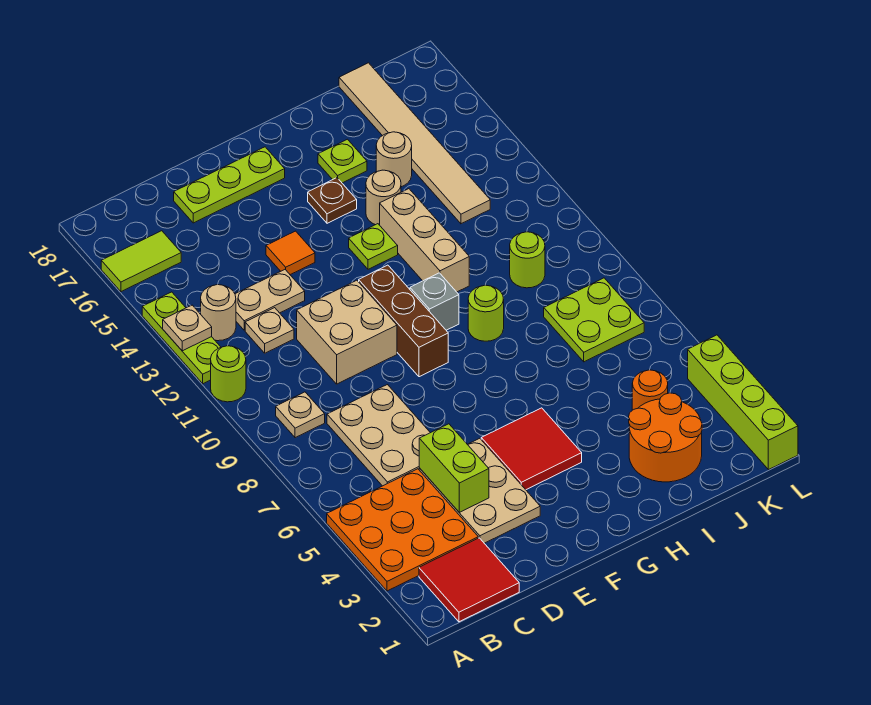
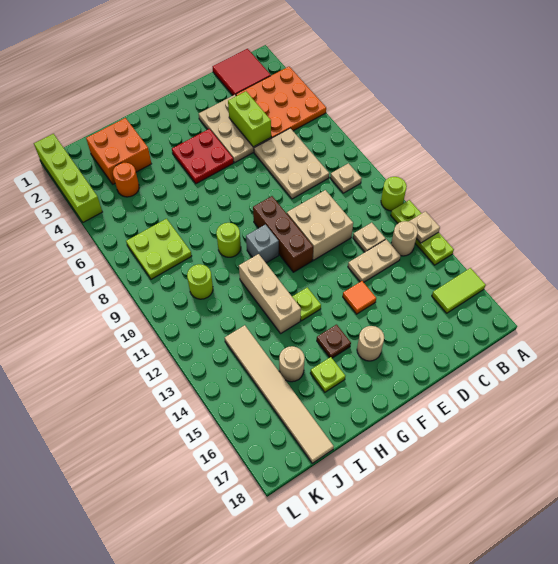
lime 1x3 plate [174,147,285,223] -> none
red 2x2 tile [481,408,582,490] -> red 2x2 plate [172,129,234,184]
tan 1x1 round brick [366,170,401,225] -> tan 1x1 round brick moved to [357,326,384,361]
orange 2x2 round brick [629,393,702,482] -> orange 2x2 brick [86,118,151,184]

